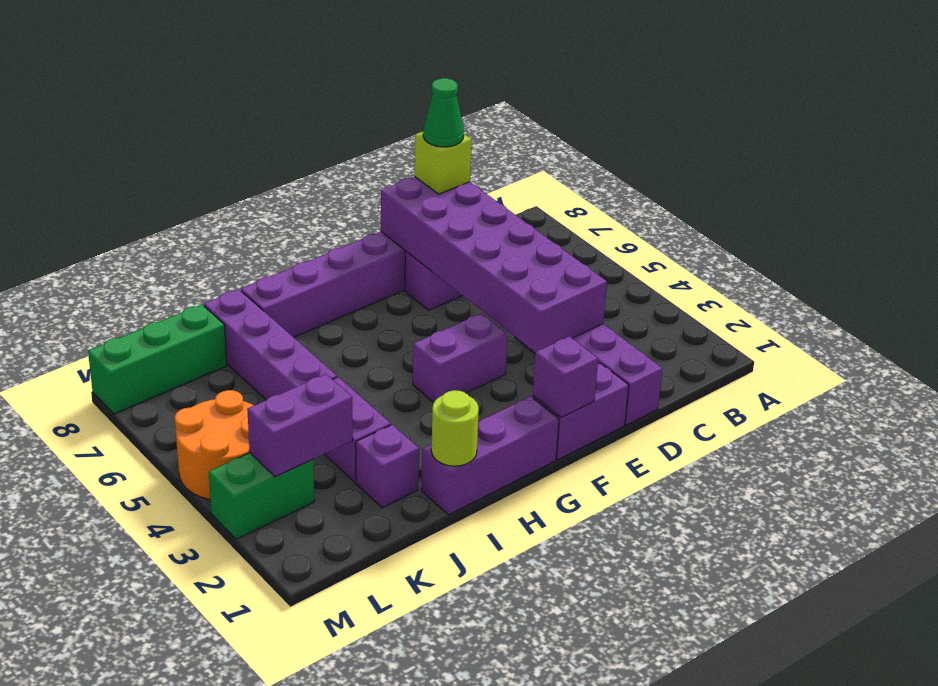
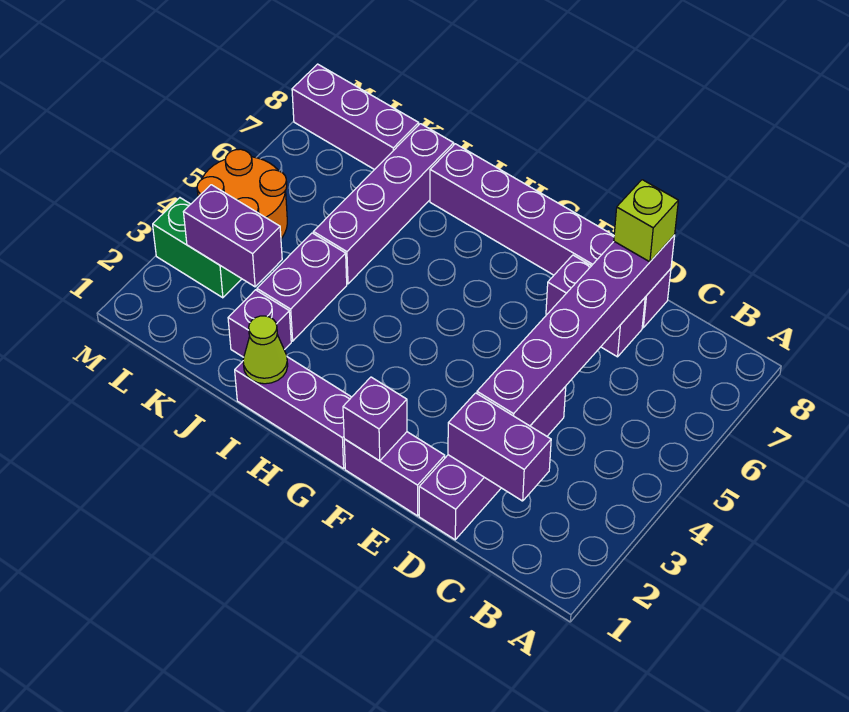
purple 2x6 brick [381,177,607,352] -> purple 1x6 brick [477,235,675,426]
green 1x1 cone [423,78,464,147] -> none
purple 1x2 brick [413,313,508,402] -> purple 1x2 brick moved to [448,393,551,501]
lime 1x1 round brick [431,390,479,466] -> lime 1x1 cone [243,316,288,384]
green 1x3 brick [88,305,227,414] -> purple 1x3 brick [292,64,419,170]

